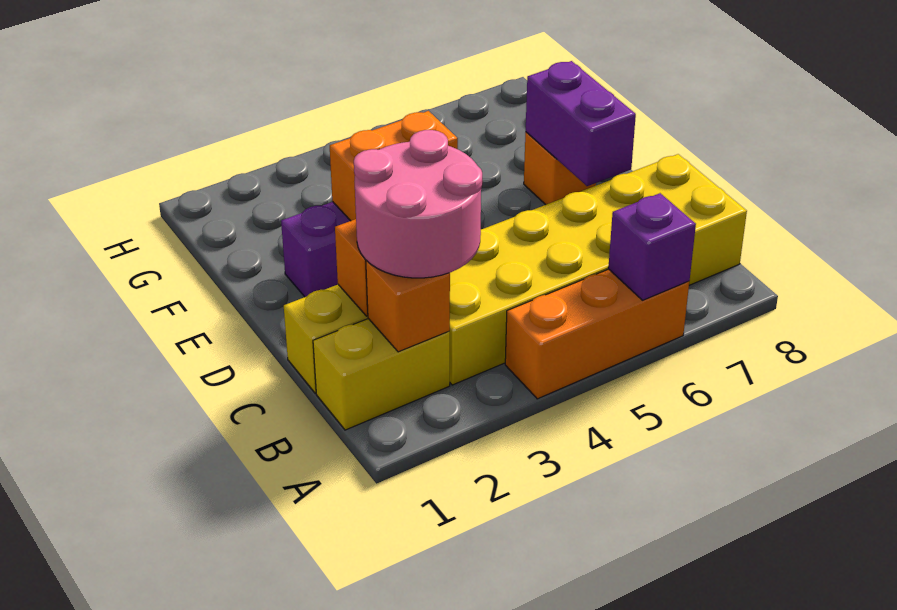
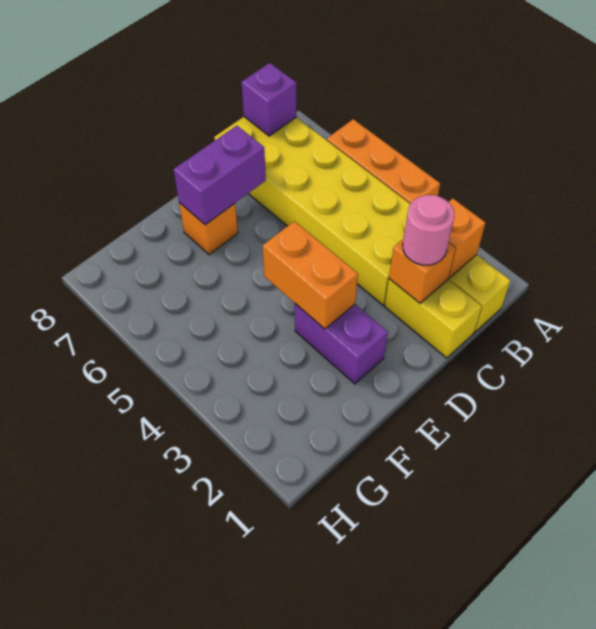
purple 1x1 brick [608,193,696,300] -> purple 1x1 brick moved to [241,63,297,136]
pink 2x2 round brick [354,130,482,278] -> pink 1x1 round brick [403,195,454,265]

